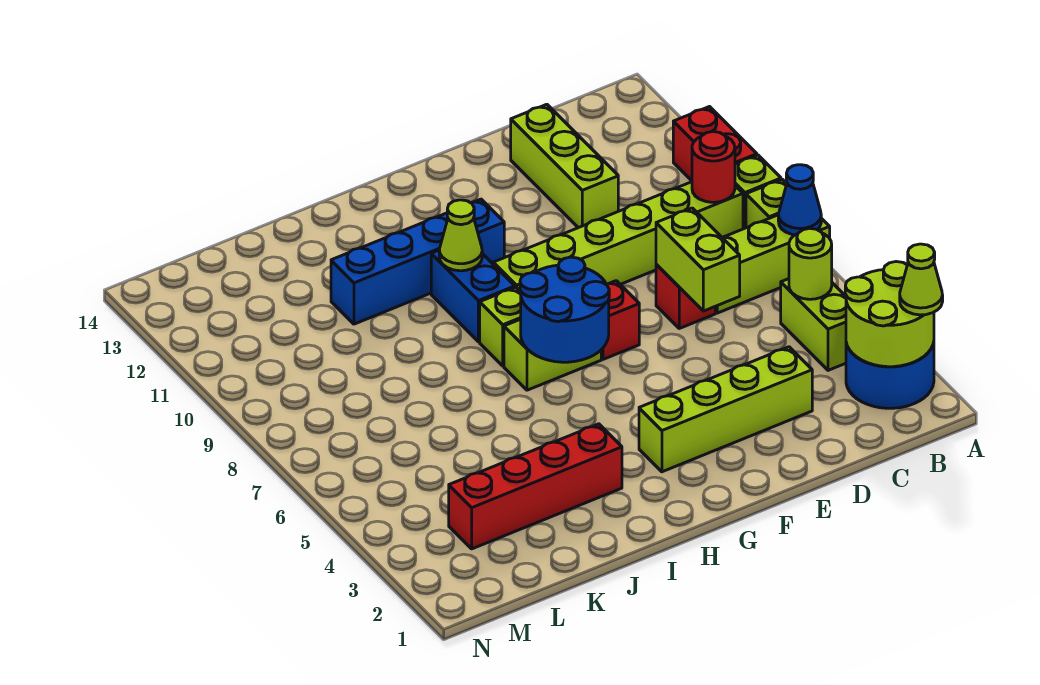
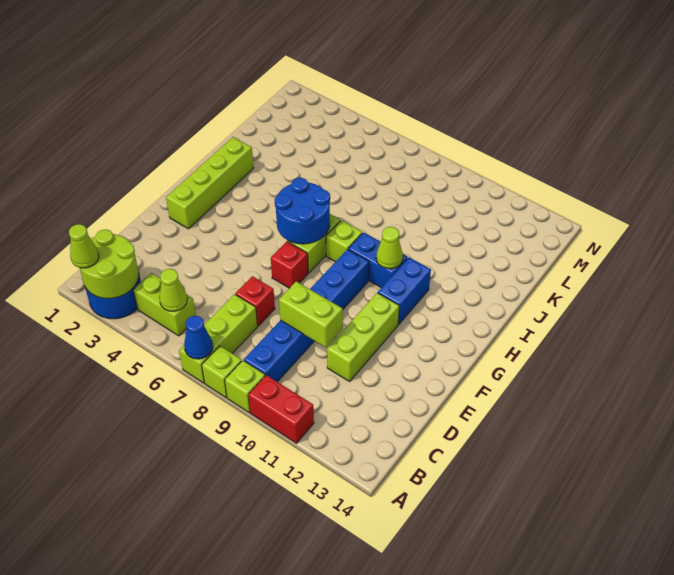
lime 1x1 round brick [789,228,832,299] -> lime 1x1 cone [159,269,187,311]
lime 1x6 brick [493,182,743,292] -> blue 1x6 brick [244,249,369,382]
red 1x1 round brick [692,132,735,202] -> none
lime 1x4 brick [639,347,812,472] -> lime 1x4 brick moved to [166,137,253,229]
lime 1x2 brick [656,208,740,311] -> lime 1x2 brick moved to [279,281,343,347]
lime 1x3 brick [510,104,618,228] -> lime 1x3 brick turned to [327,293,399,381]
blue 1x4 brick [331,199,504,324] -> blue 1x2 brick [378,257,431,324]
red 1x4 brick [449,424,622,549] -> none

